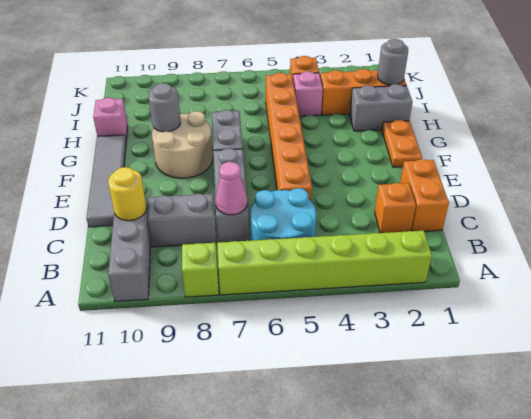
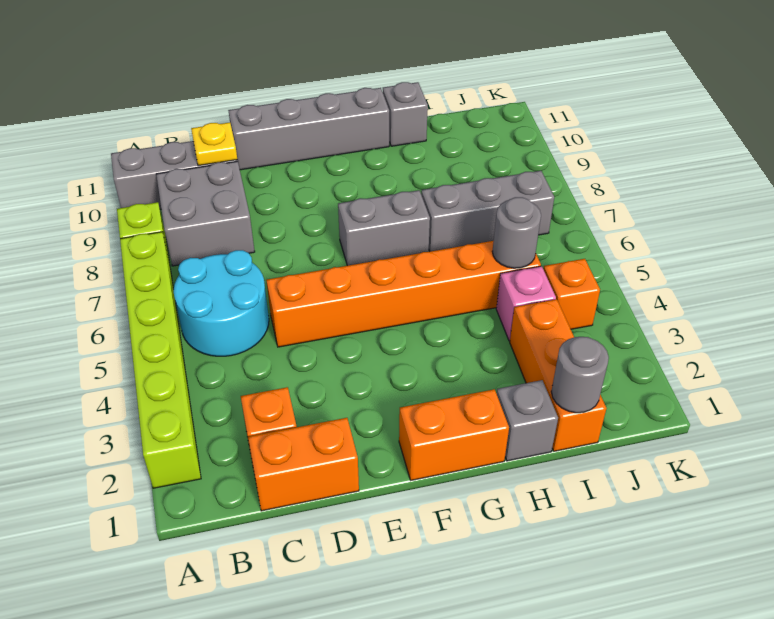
grey 1x3 brick [213,148,249,242] -> grey 1x3 brick moved to [421,171,554,251]
pink 1x1 cone [215,162,248,215] -> none
grey 1x2 brick [148,194,216,247] -> grey 2x2 brick [156,161,255,266]
yellow 1x1 round brick [108,167,147,221] -> yellow 1x1 plate [191,123,237,166]
grey 1x4 tile [86,135,126,227] -> grey 1x4 brick [228,88,389,170]
orange 1x2 plate [382,120,422,167] -> orange 1x2 brick [399,389,509,480]
tan 2x2 round brick [152,111,213,178] -> none
grey 1x1 round brick [148,83,181,132] -> grey 1x1 round brick moved to [492,197,541,268]
grey 1x2 brick [350,84,412,131] -> grey 1x1 brick [497,380,558,461]
pink 1x1 brick [93,97,128,141] -> grey 1x1 brick [383,82,428,146]

